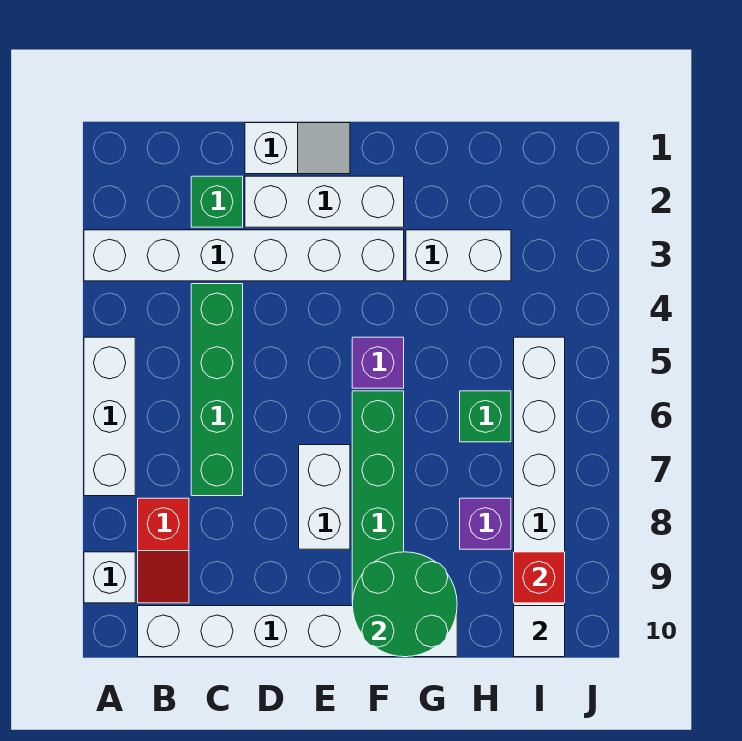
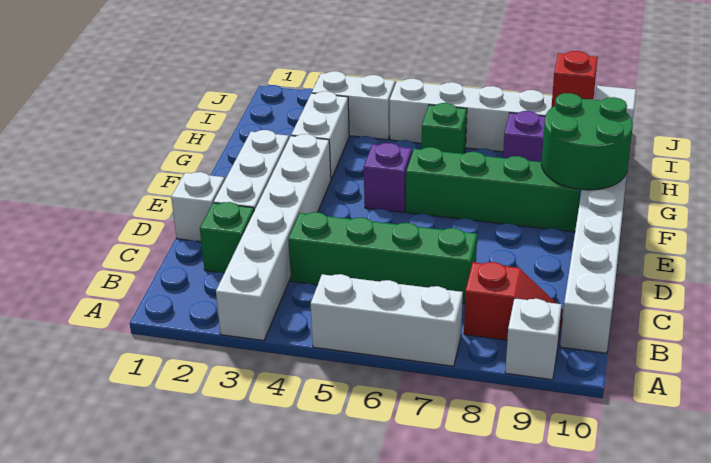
white 1x2 brick [299,445,350,549] -> white 1x2 brick moved to [312,71,395,140]

